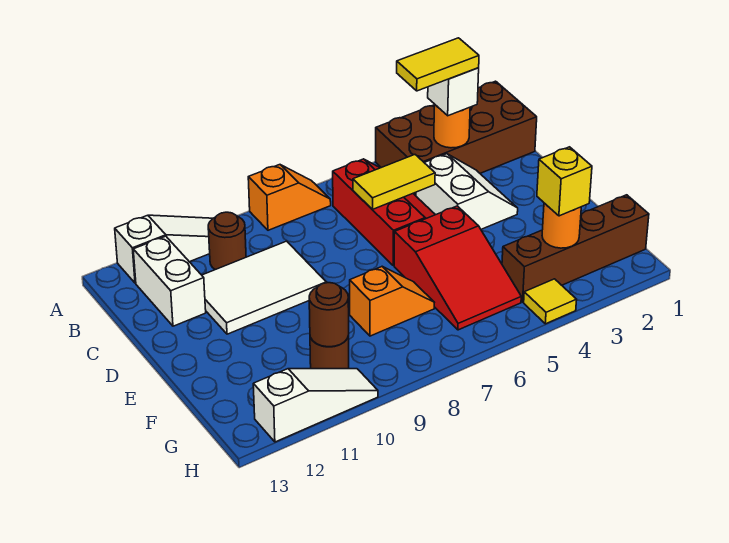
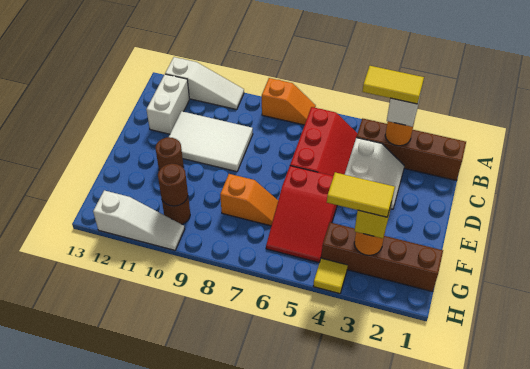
brown 2x4 brick [376,81,537,196] -> brown 1x4 brick [356,118,466,180]
brown 1x1 round brick [208,212,246,270] -> brown 1x1 round brick moved to [155,137,184,170]
yellow 1x2 tile [353,155,435,209] -> yellow 1x2 tile moved to [327,172,395,217]

